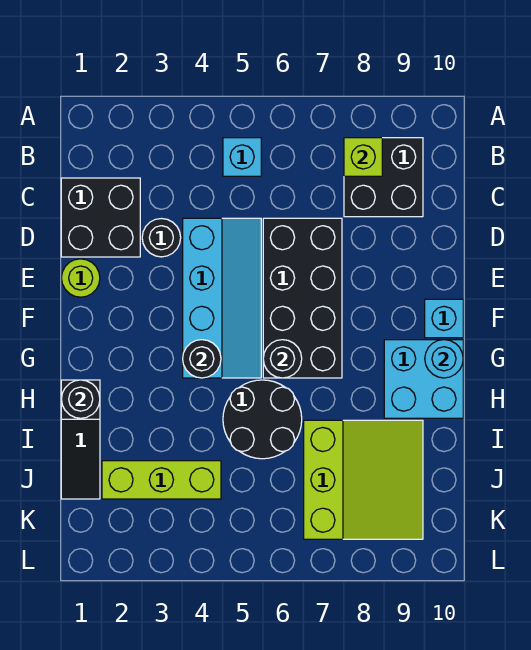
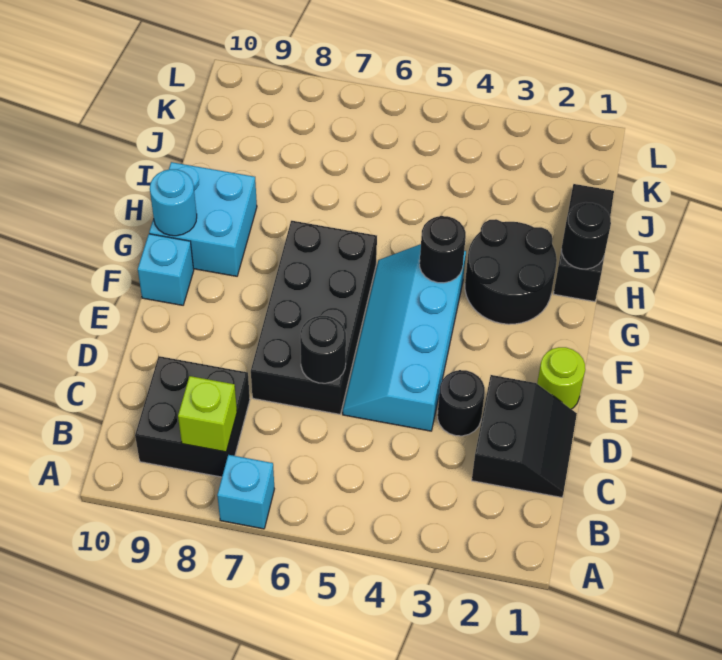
cyan 1x1 brick [223,138,261,176] -> cyan 1x1 brick moved to [217,455,274,529]
black 2x2 brick [61,178,140,257] -> black 2x2 slope [472,375,577,497]
black 1x1 round brick [263,340,302,378] -> black 1x1 round brick moved to [300,316,346,383]
black 2x2 round brick [223,380,302,459] -> black 2x2 round brick moved to [465,219,557,324]
lime 3x3 slope [304,420,423,539] -> none
lime 1x3 brick [102,461,221,499] -> none

